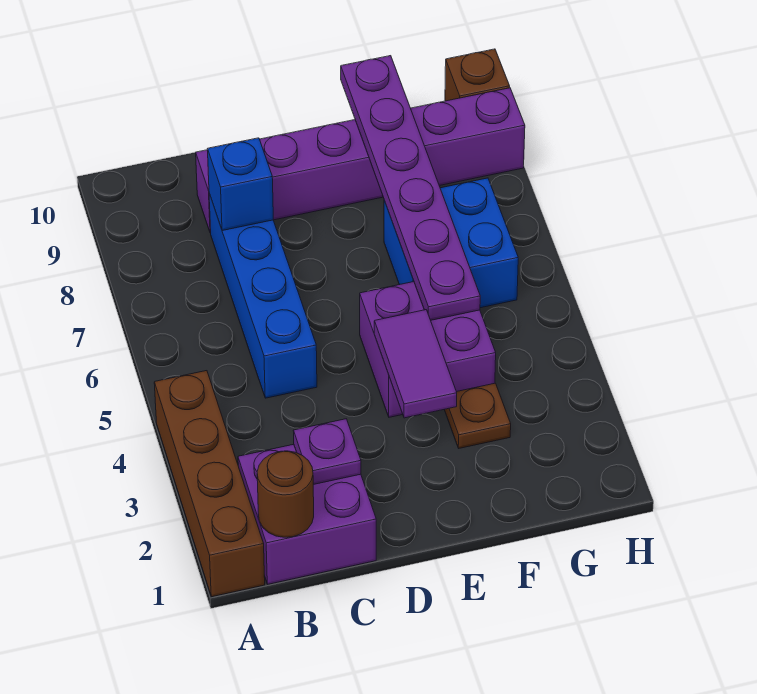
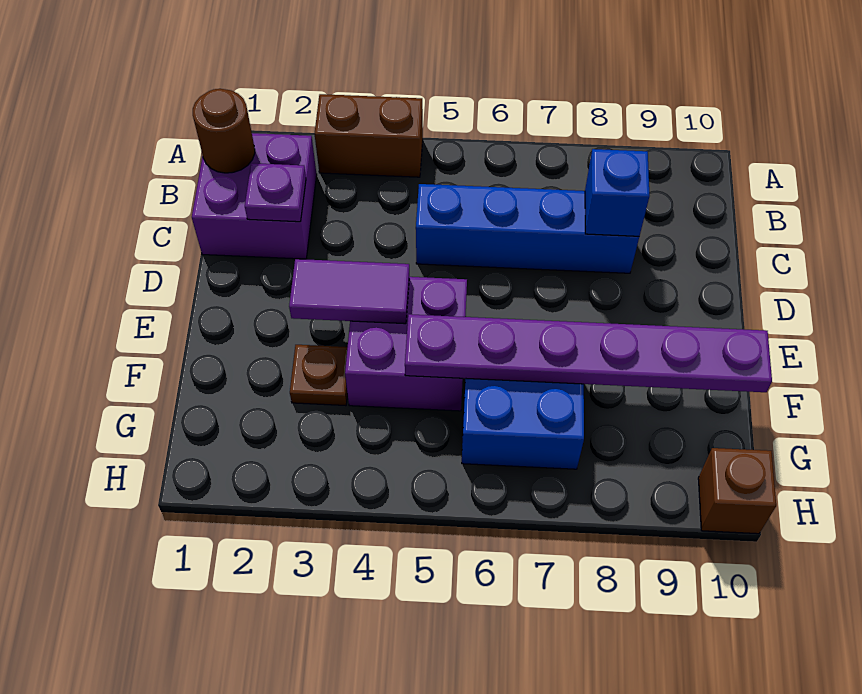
brown 1x4 brick [154,371,265,597] -> brown 1x2 brick [315,94,423,177]
purple 1x6 brick [196,88,525,233] -> none

